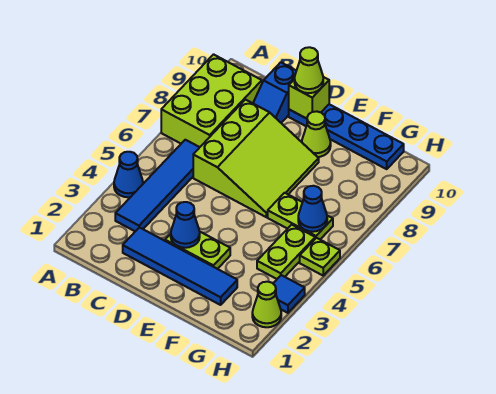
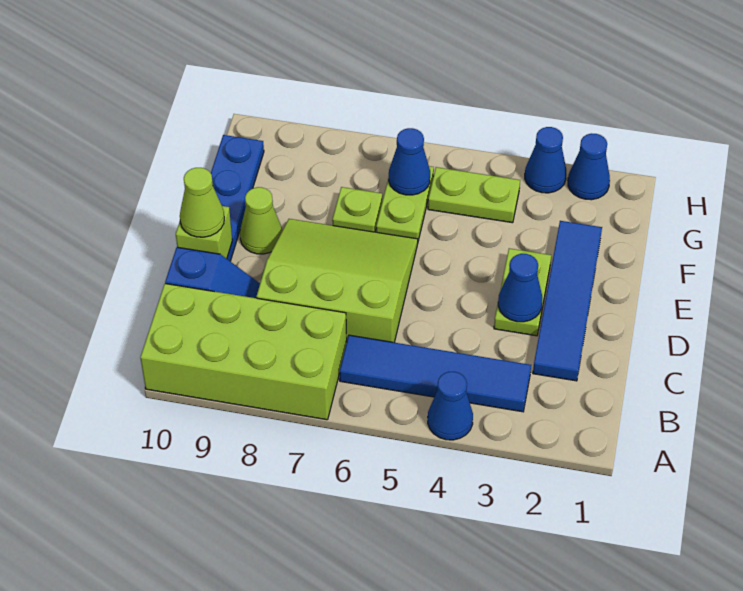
lime 2x3 brick [161,54,262,147] -> lime 2x4 brick [140,284,347,420]
lime 1x1 cone [252,282,281,327] -> blue 1x1 cone [568,133,610,200]
blue 1x1 tile [273,275,305,313] -> blue 1x1 cone [525,127,566,193]
lime 1x1 plate [300,238,340,275] -> lime 1x1 plate moved to [332,187,382,232]

